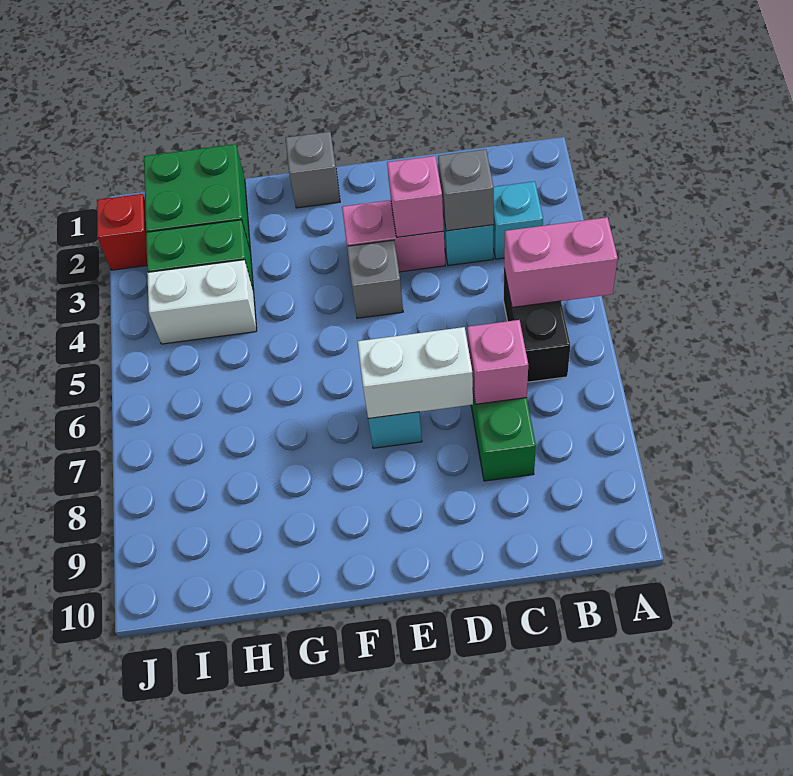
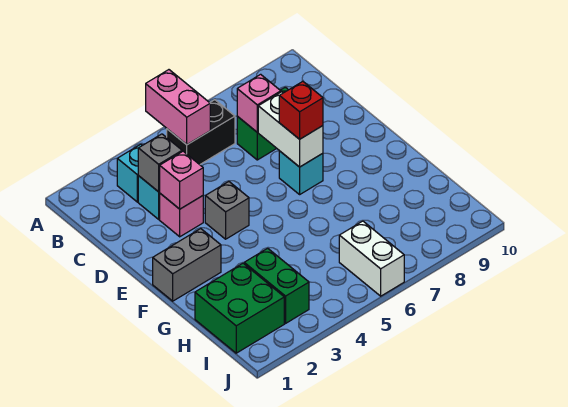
pink 1x2 brick [342,200,445,272] -> pink 1x1 brick [160,194,203,237]
grey 1x1 brick [286,132,340,208] -> grey 1x2 brick [153,229,221,301]
white 1x2 brick [147,260,257,344] -> white 1x2 brick moved to [339,221,404,296]
red 1x1 brick [97,194,147,270] -> red 1x1 brick moved to [279,81,323,139]

